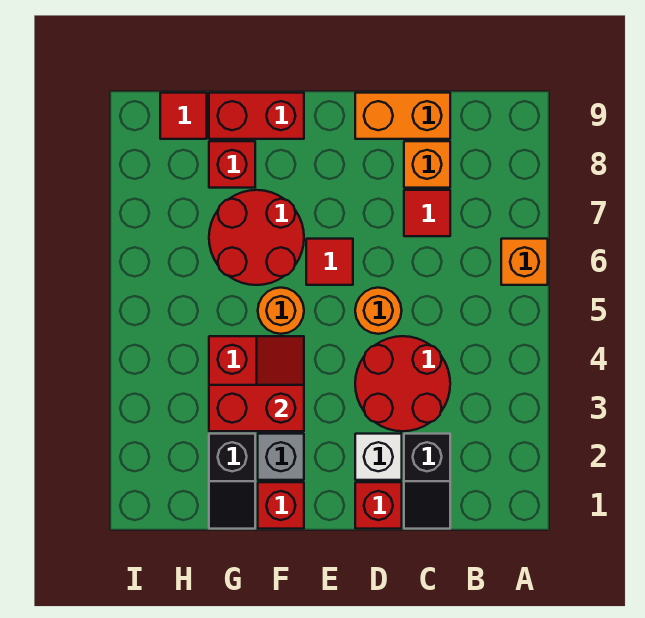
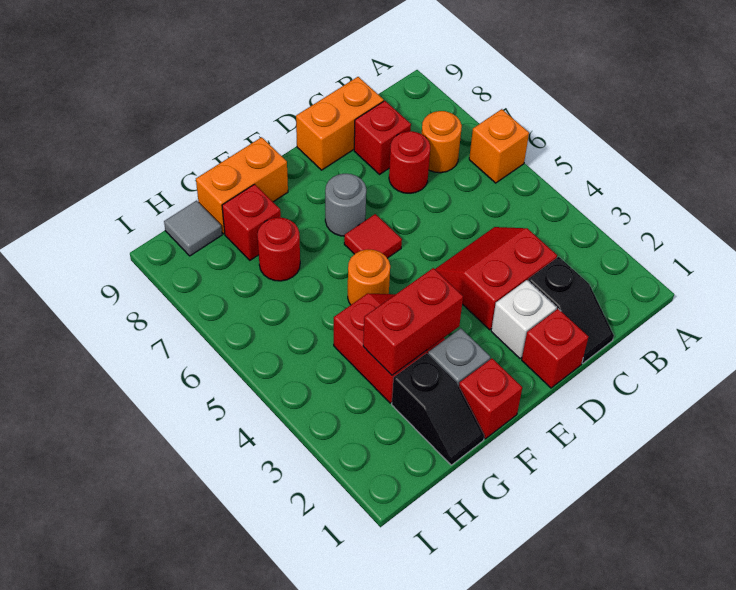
red 2x2 round brick [355,336,450,431] -> red 2x2 slope [435,227,557,330]
red 1x1 tile [404,190,450,236] -> red 1x1 round brick [389,131,430,193]
orange 1x1 brick [404,141,450,188] -> red 1x1 brick [354,101,411,174]
orange 1x1 round brick [355,288,402,334] -> orange 1x1 round brick moved to [422,111,462,173]
none -> grey 1x1 round brick [325,174,366,236]
red 2x2 round brick [209,190,304,285] -> red 1x1 round brick [258,217,300,281]
red 1x2 brick [209,93,304,139] -> orange 1x2 brick [196,137,288,234]
red 1x1 tile [160,93,207,139] -> grey 1x1 tile [164,201,222,256]

